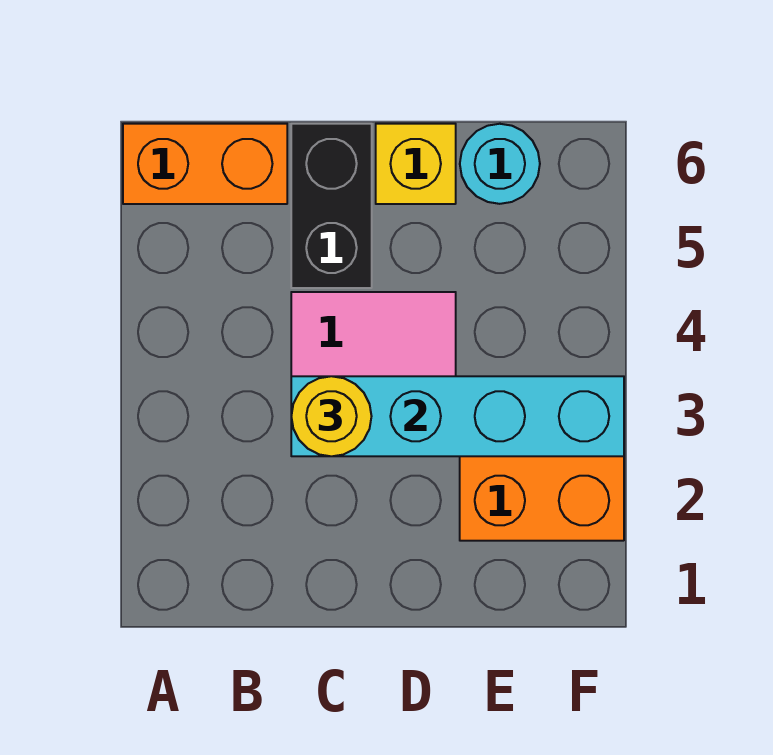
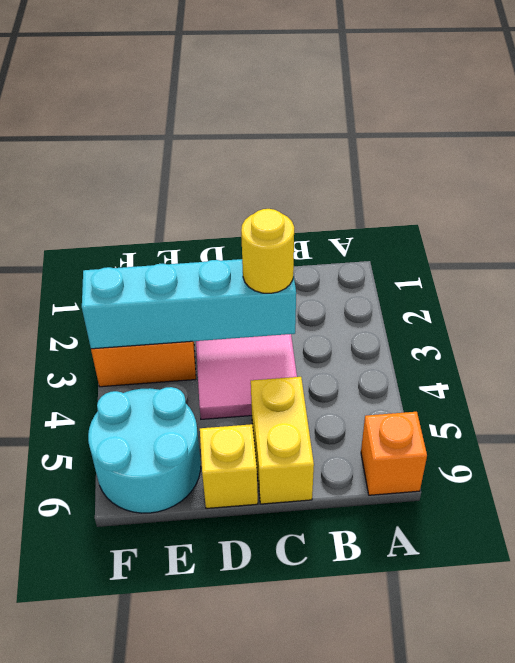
orange 1x2 brick [123,124,287,204] -> orange 1x1 brick [361,412,427,495]
black 1x2 brick [291,124,372,288] -> yellow 1x2 brick [251,377,314,504]
cyan 1x1 round brick [460,124,540,204] -> cyan 2x2 round brick [88,387,201,513]

